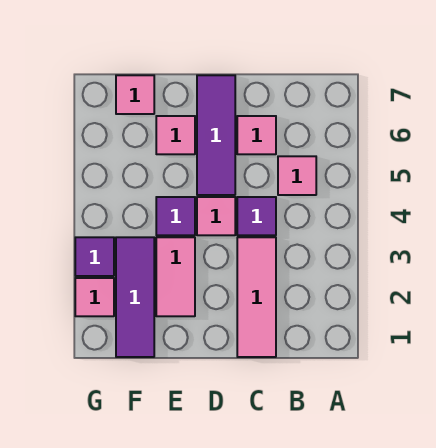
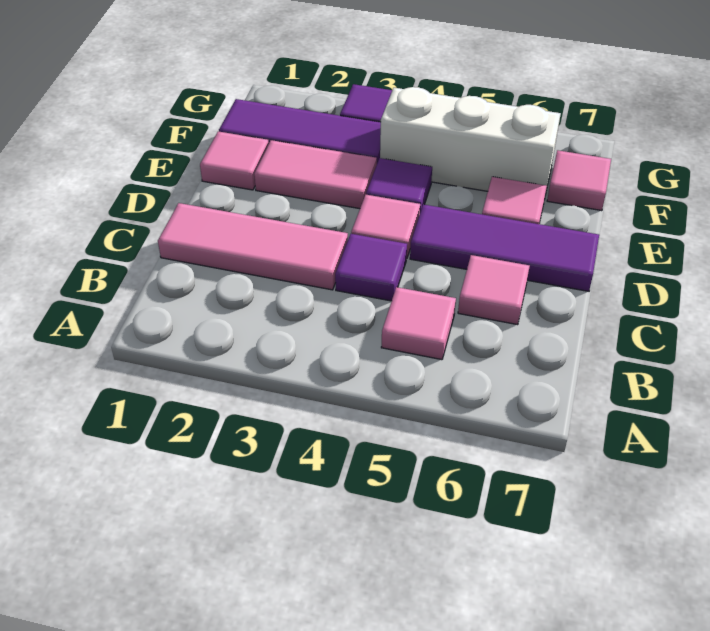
none -> white 1x3 brick [380,87,561,195]
pink 1x1 tile [75,278,114,316] -> pink 1x1 tile moved to [200,131,269,190]

